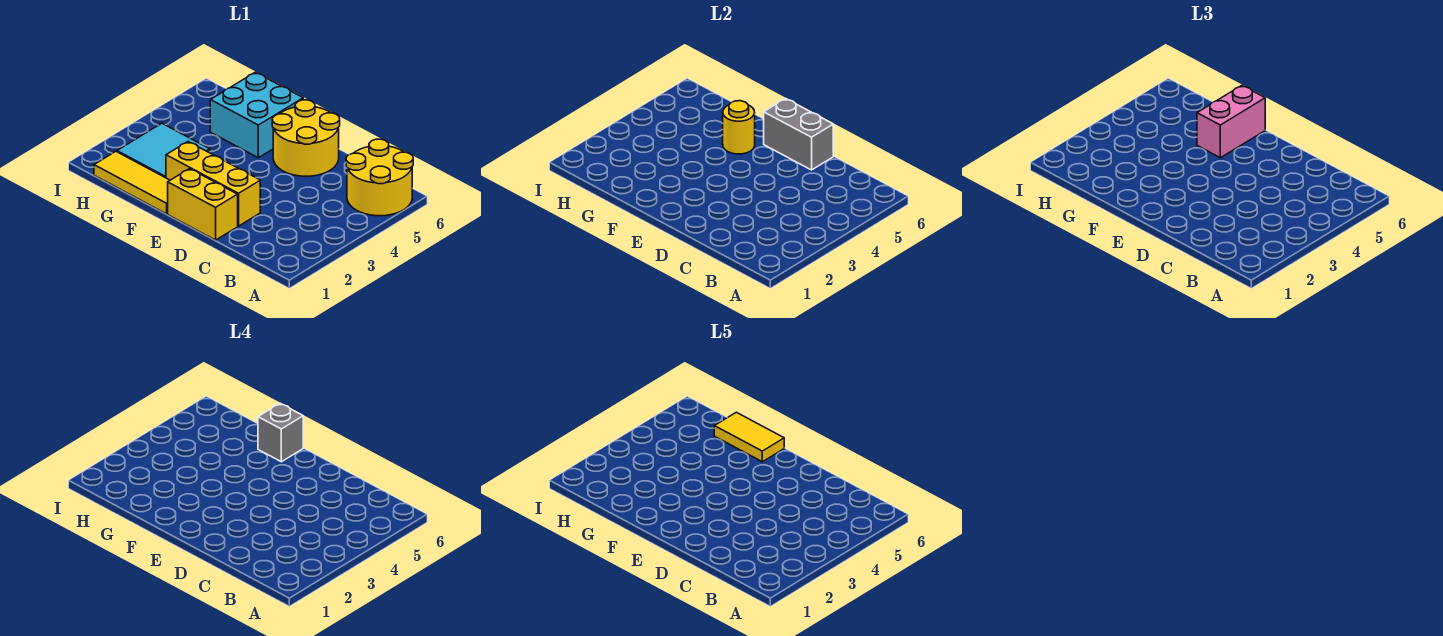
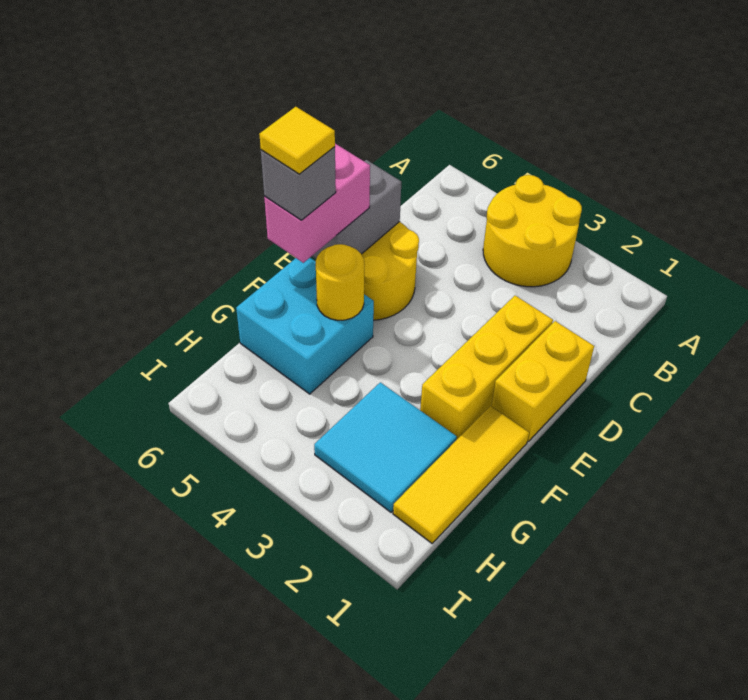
yellow 2x2 round brick [346,139,413,216] -> yellow 2x2 round brick moved to [483,175,582,287]
pink 1x2 brick [1197,86,1265,158] -> pink 1x2 brick turned to [264,144,370,263]
yellow 1x2 tile [714,412,784,462] -> yellow 1x1 tile [259,107,335,174]

